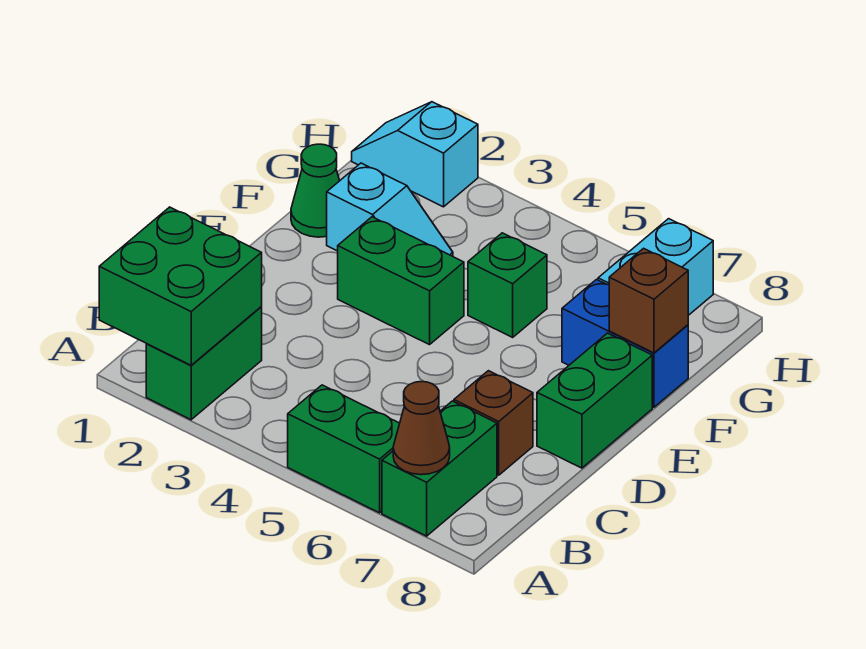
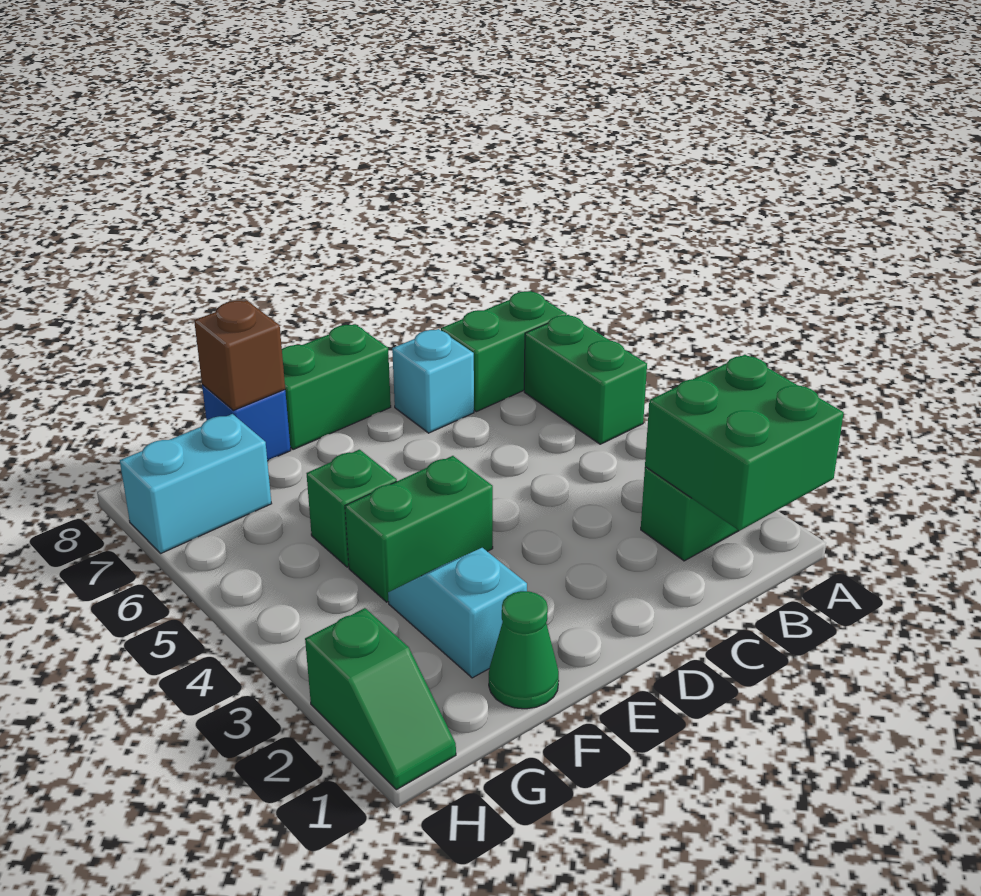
brown 1x1 cone [393,382,450,475] -> none
brown 1x1 brick [454,371,533,475] -> cyan 1x1 brick [392,329,474,433]
green 1x2 brick [338,217,464,345] -> green 1x2 brick turned to [345,456,493,602]
blue 1x2 brick [562,280,688,407] -> blue 1x1 brick [202,385,291,461]
cyan 1x2 slope [352,102,478,207] -> green 1x2 slope [305,608,456,790]

